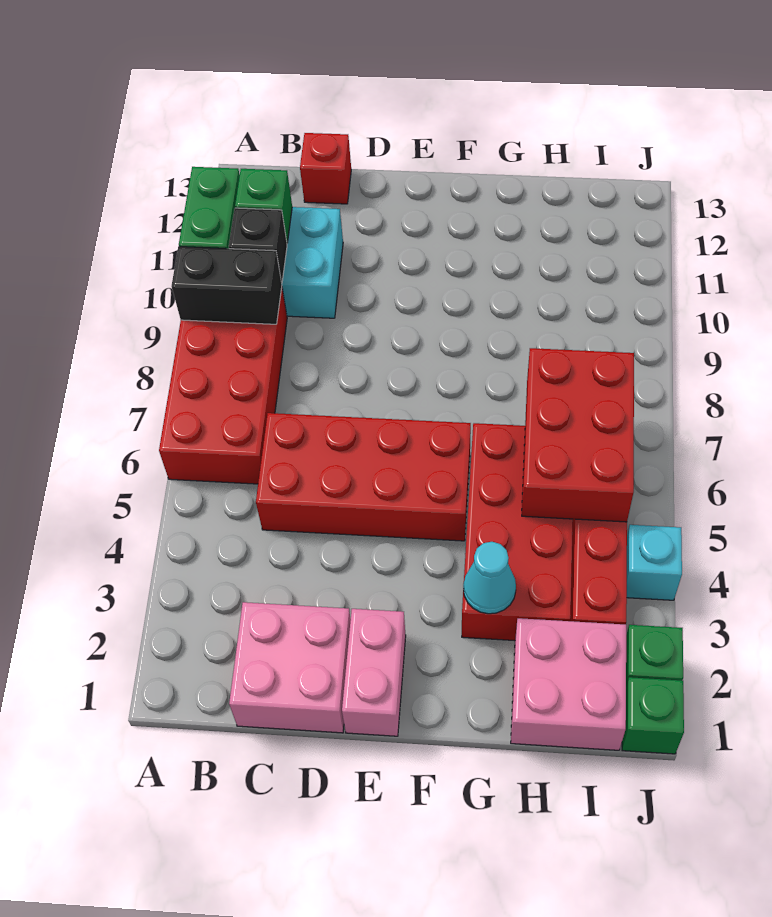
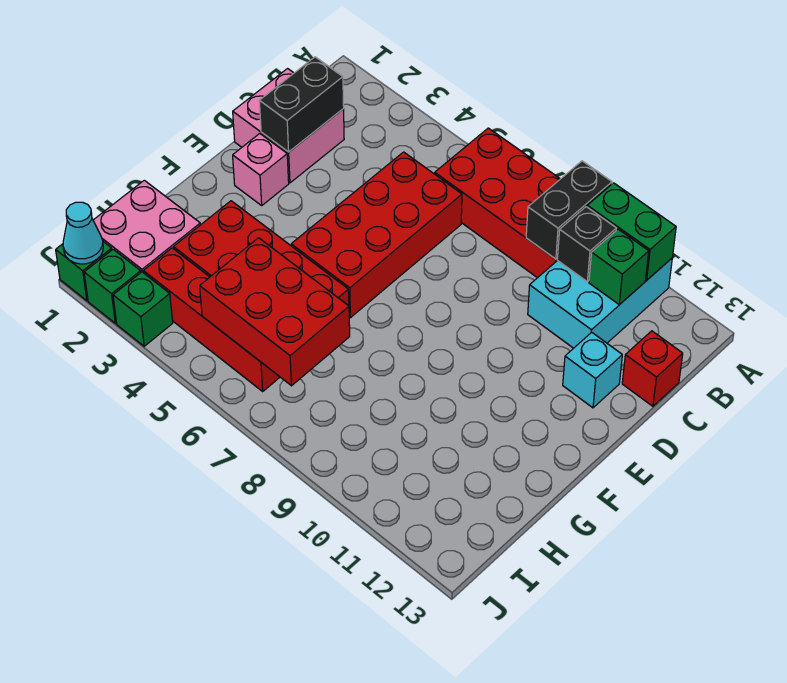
none -> black 1x2 brick [259,57,344,152]
pink 1x2 brick [342,609,406,736] -> pink 1x1 brick [233,134,289,205]
cyan 1x1 cone [463,542,516,614] -> cyan 1x1 cone moved to [63,202,103,264]
none -> green 1x1 brick [113,272,173,346]
cyan 1x1 brick [627,525,682,600] -> cyan 1x1 brick moved to [563,332,622,408]

